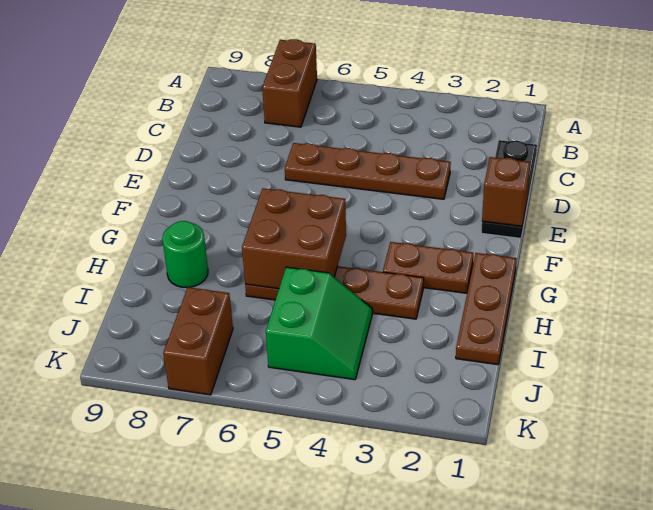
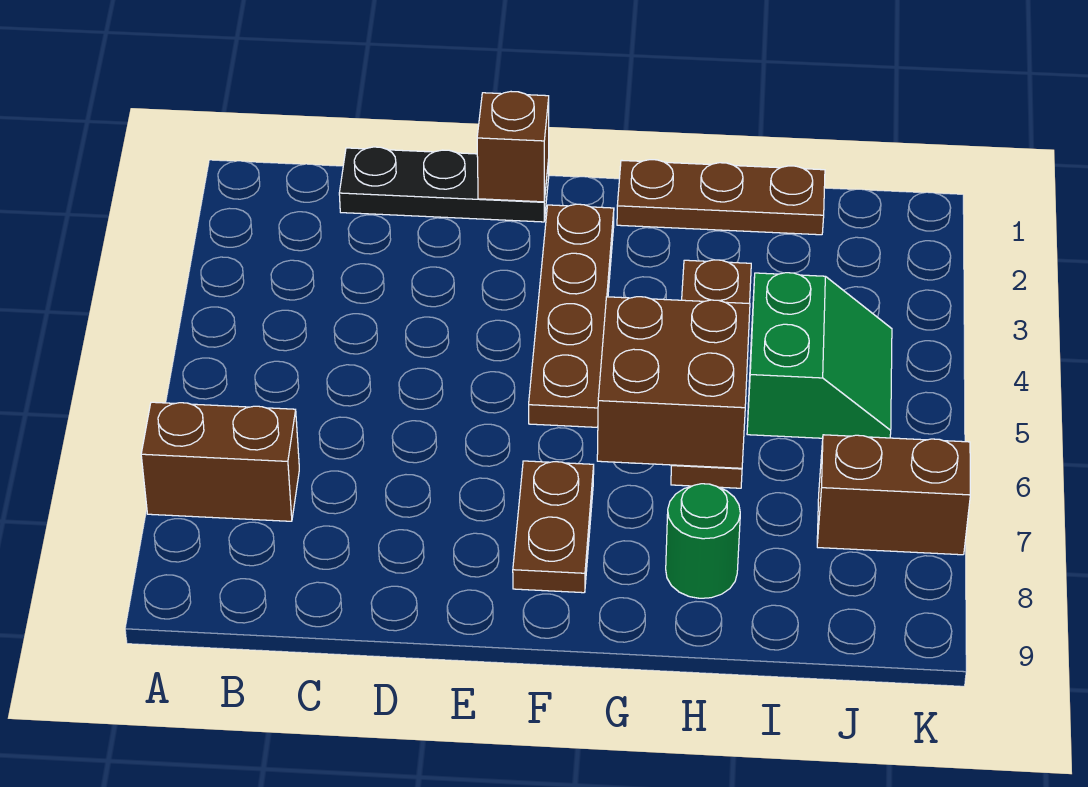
brown 1x4 plate [285,143,451,199] -> brown 1x4 plate moved to [529,204,614,427]
brown 1x2 plate [383,242,473,293] -> brown 1x2 plate moved to [513,461,594,593]
green 2x2 slope [266,267,372,380] -> green 2x2 slope turned to [747,273,892,438]

